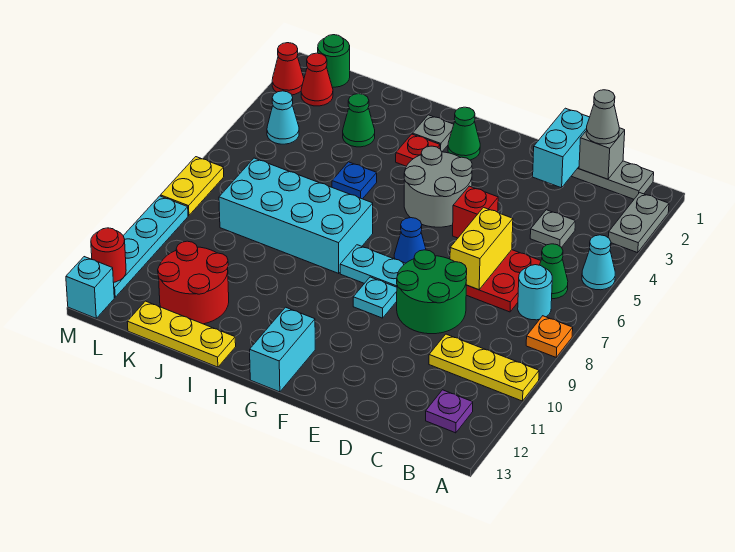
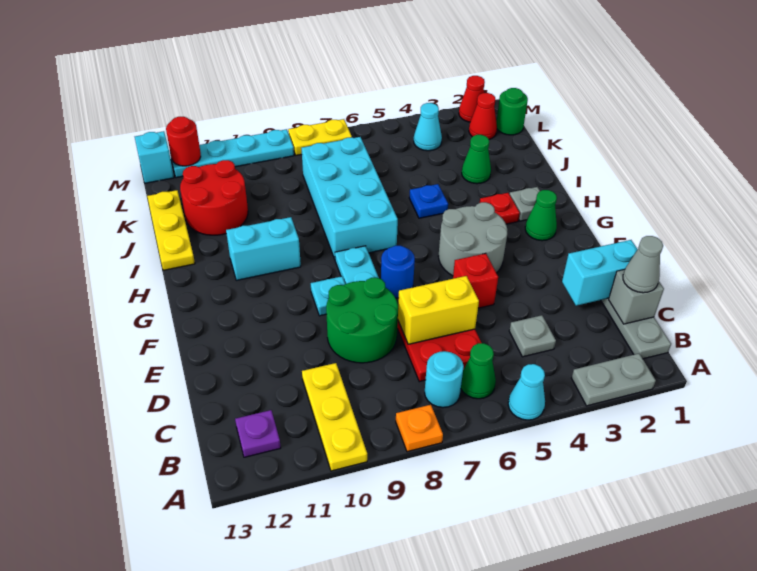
blue 1x1 cone [394,218,426,263] -> blue 1x1 round brick [381,246,415,298]
cyan 1x2 brick [250,307,315,392] -> cyan 1x2 brick moved to [226,217,301,280]

